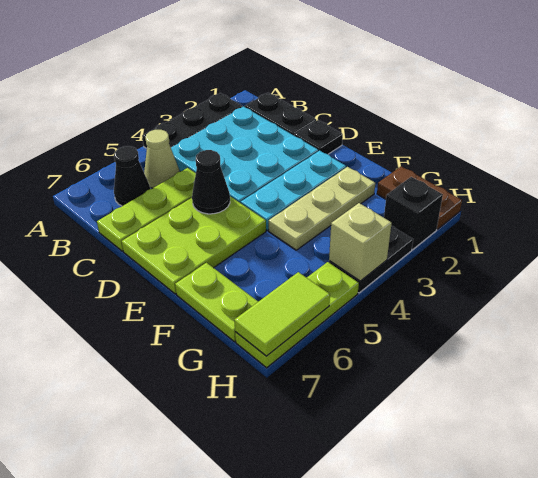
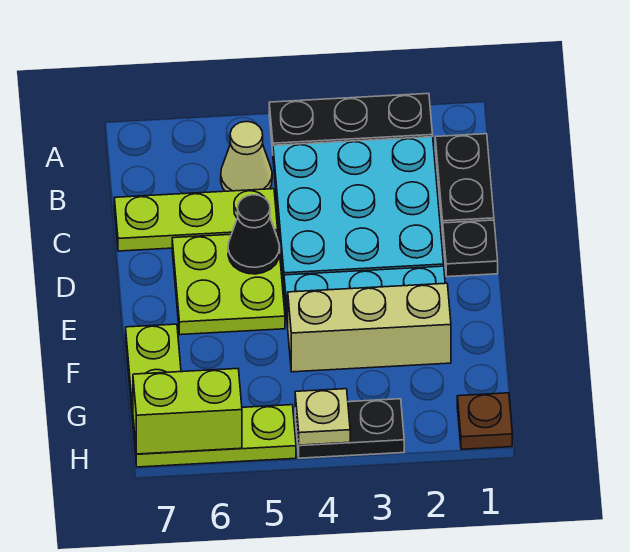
black 1x1 cone [114,146,150,206] -> none
lime 2x3 plate [121,197,266,294] -> lime 2x2 plate [172,232,285,335]
tan 1x3 plate [269,167,375,250] -> tan 1x3 brick [288,283,451,372]
brown 1x2 plate [377,166,462,230] -> brown 1x1 plate [457,393,512,449]
black 1x1 brick [384,177,443,249] -> none
tan 1x1 brick [329,203,392,281] -> tan 1x1 plate [295,389,350,445]
lime 1x2 tile [234,272,330,356] -> lime 1x2 brick [133,369,242,454]

